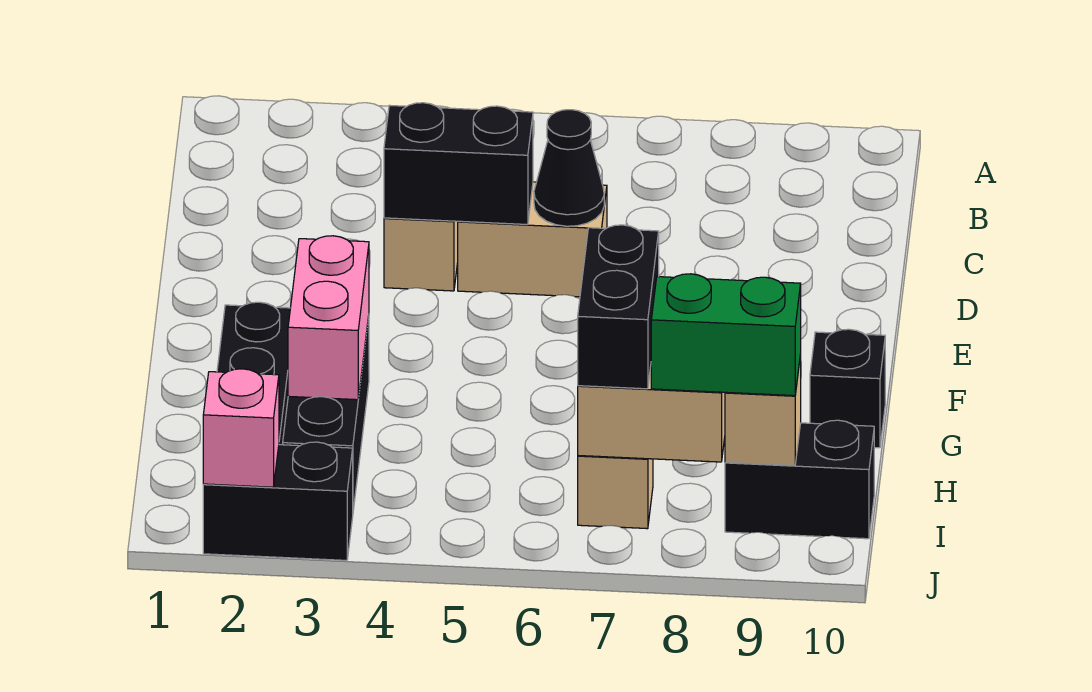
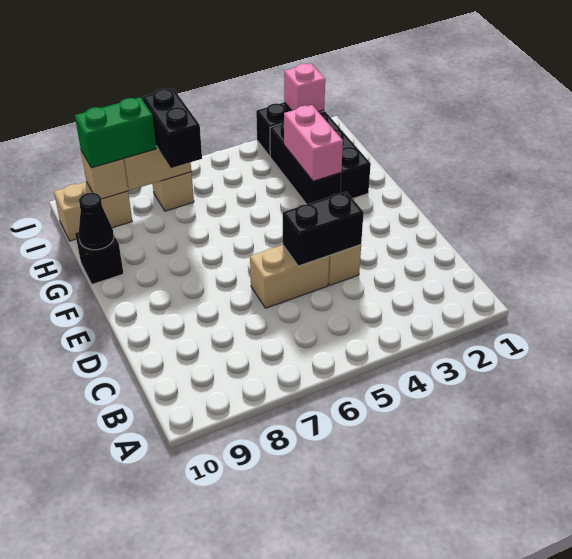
black 1x1 cone [534,110,604,226] -> black 1x1 cone moved to [78,193,114,250]
black 1x2 brick [725,420,874,539] -> tan 1x2 brick [54,182,132,241]

